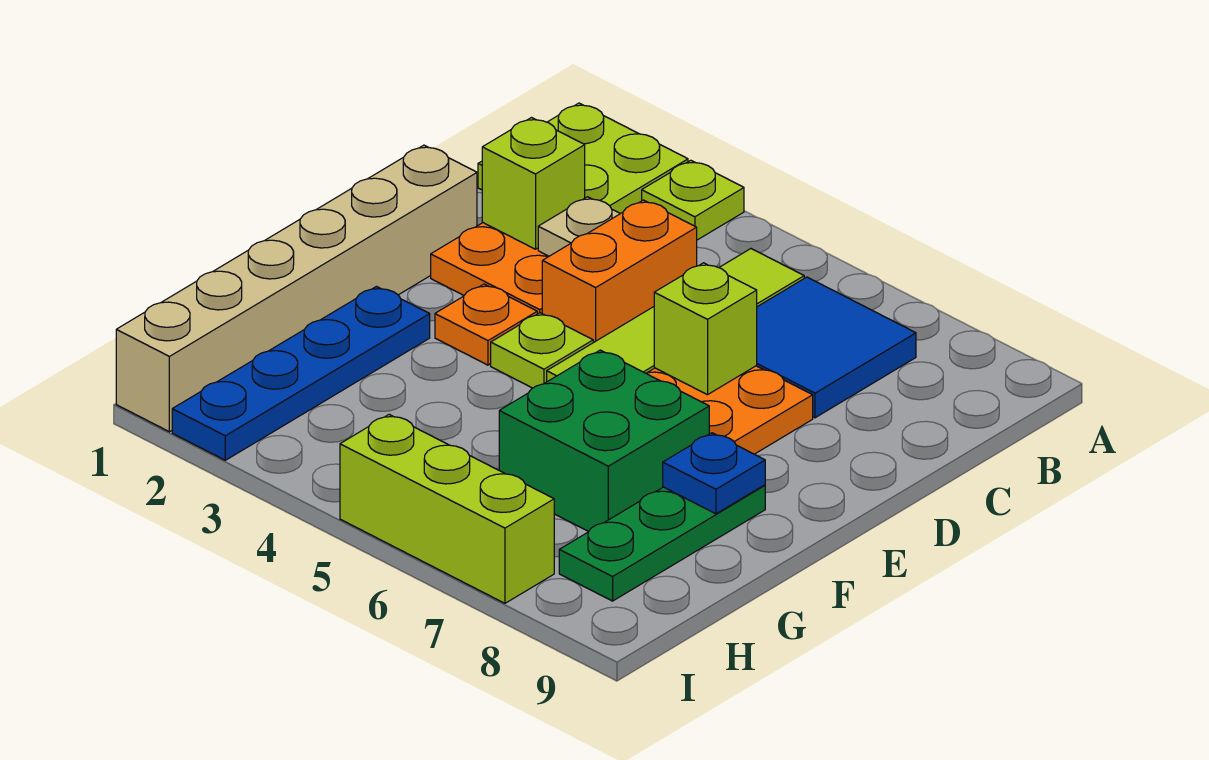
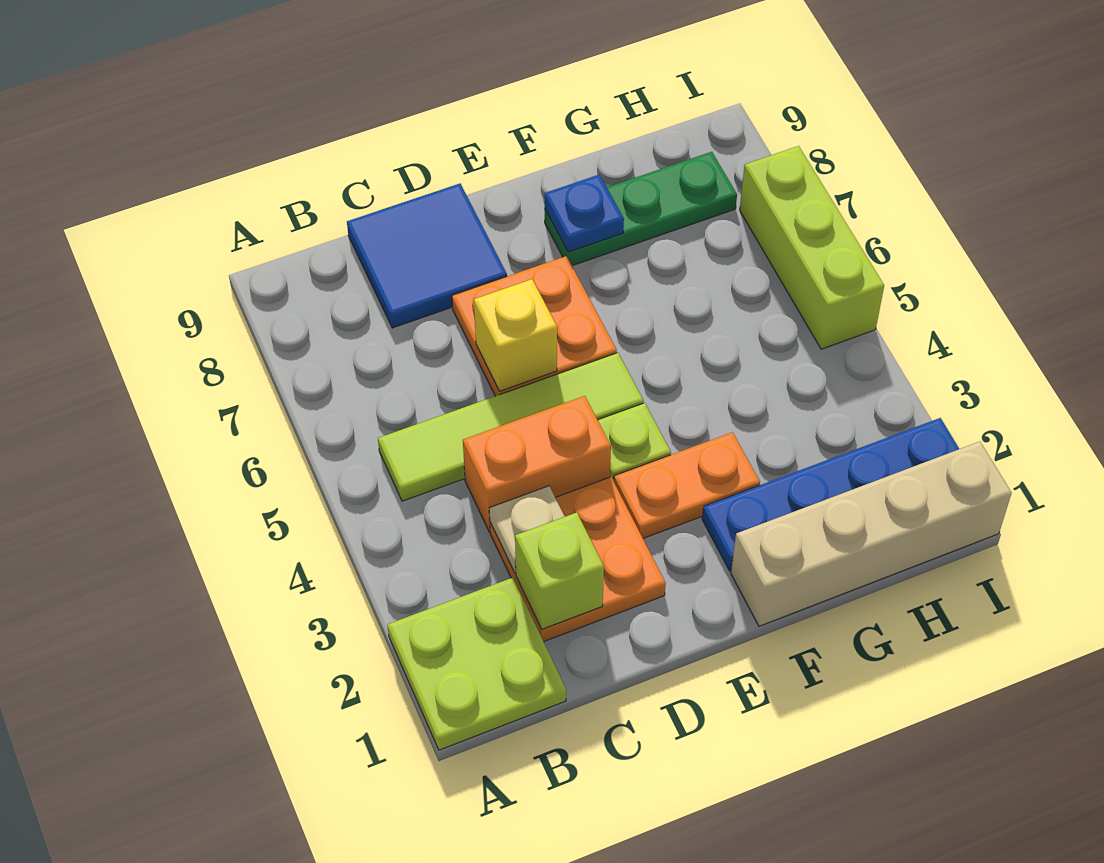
lime 1x1 plate [642,160,744,240] -> none
blue 2x2 tile [756,277,916,418] -> blue 2x2 tile moved to [347,184,507,328]
tan 1x6 brick [116,145,477,432] -> tan 1x4 brick [731,442,1012,626]
lime 1x1 brick [654,263,757,395] -> yellow 1x1 brick [474,279,557,391]
orange 1x1 plate [435,284,537,365] -> orange 1x2 plate [614,432,760,538]
green 2x2 brick [499,350,709,532] -> none

